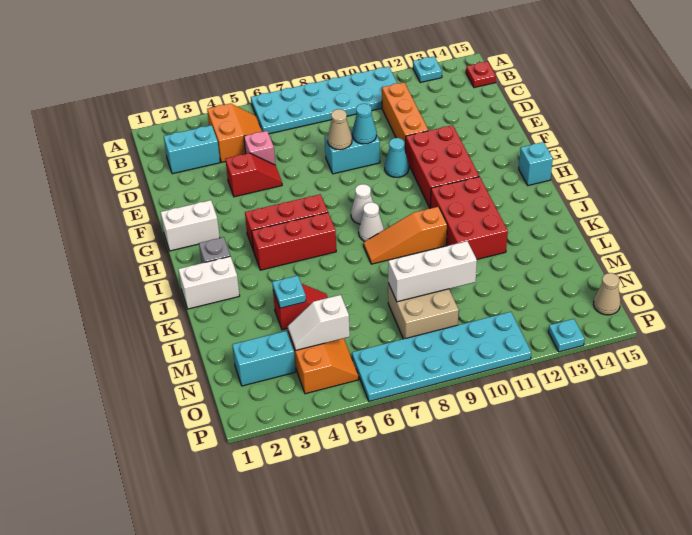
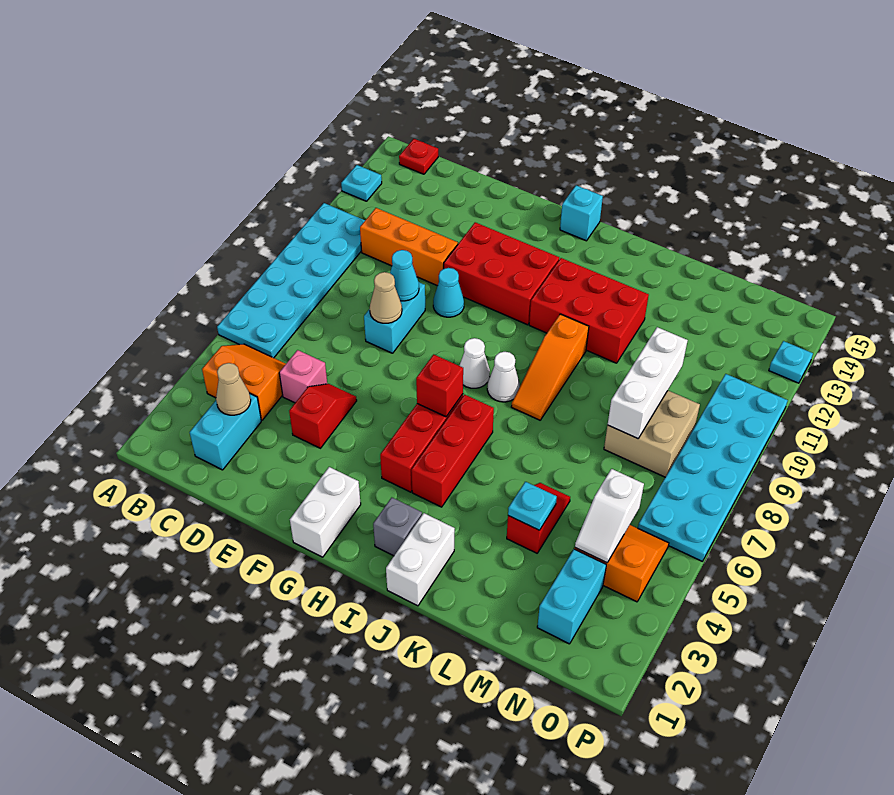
none -> red 1x1 brick [416,355,463,417]
tan 1x1 cone [594,273,621,315] -> tan 1x1 cone moved to [216,363,251,415]

